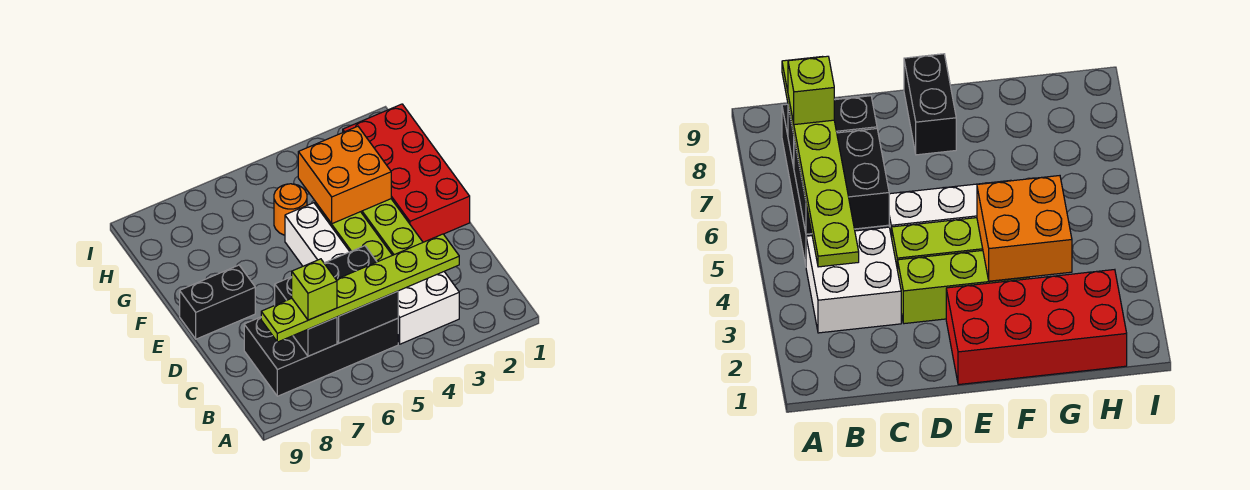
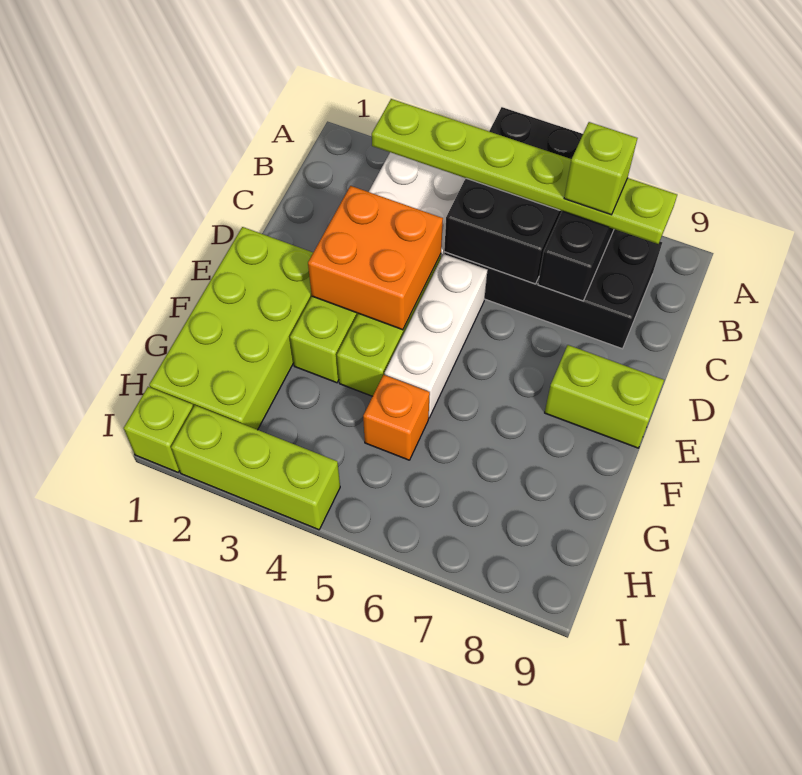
black 2x2 brick [324,246,398,343] -> black 2x3 brick [444,107,583,284]
red 2x4 brick [343,104,470,242] -> lime 2x4 brick [149,227,313,430]
black 1x2 brick [180,265,255,339] -> lime 1x2 brick [545,345,664,448]
orange 2x2 brick [298,126,391,224] -> orange 2x2 brick moved to [308,186,443,330]
orange 1x1 round brick [274,184,307,235] -> orange 1x1 brick [363,375,430,460]
none -> lime 1x1 brick [124,387,193,472]
none -> lime 1x3 brick [171,405,340,530]

